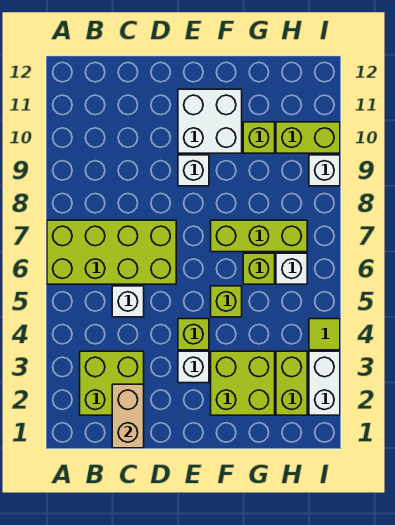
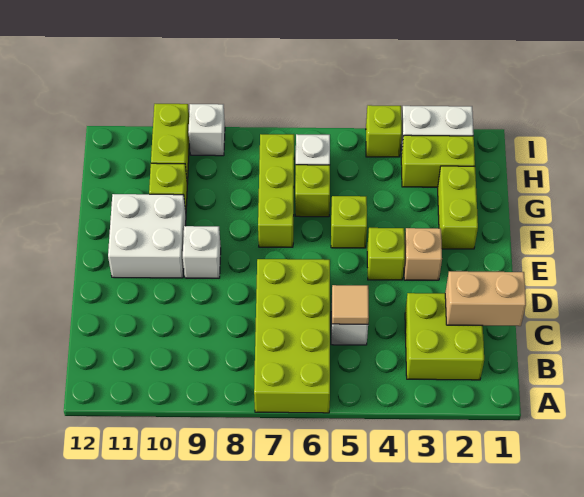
none -> tan 1x1 tile [332,285,369,324]
white 1x1 brick [178,351,209,383] -> tan 1x1 brick [404,228,442,280]
lime 2x2 brick [211,351,275,415] -> lime 1x2 brick [438,166,478,249]
lime 1x1 tile [309,319,340,350] -> lime 1x1 brick [366,105,402,157]

